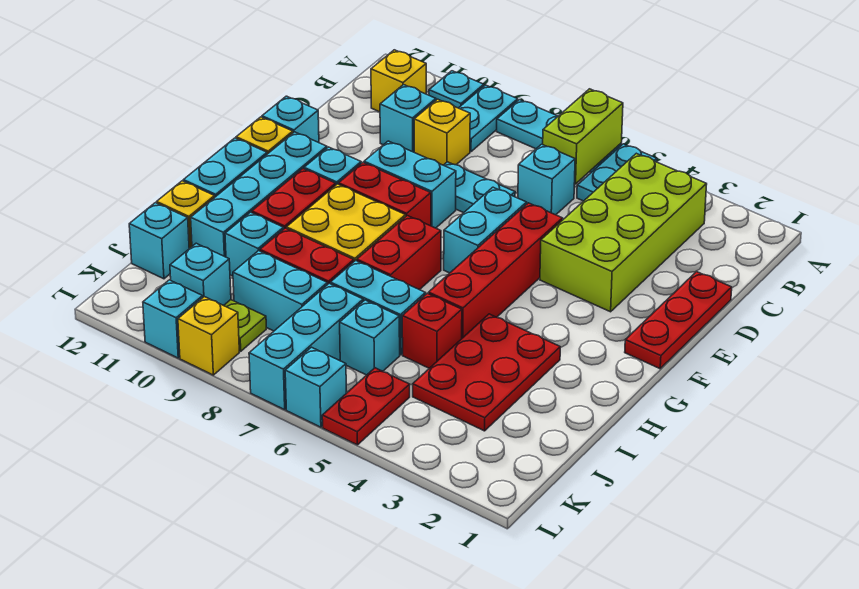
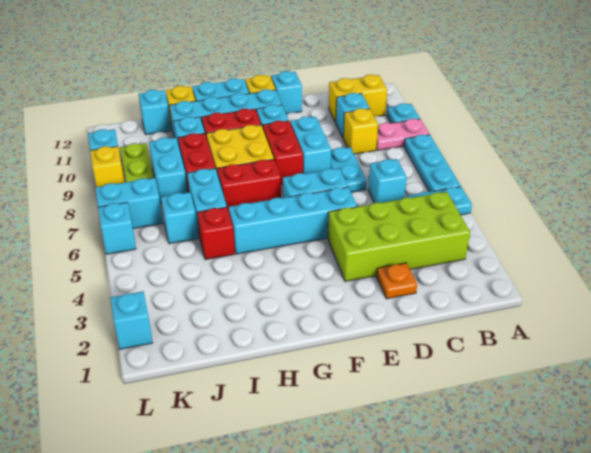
lime 1x2 brick [543,89,623,184] -> none
cyan 1x2 plate [459,85,518,152] -> pink 1x2 plate [376,119,429,150]
yellow 1x1 brick [371,50,426,112] -> yellow 1x2 brick [328,75,387,122]
red 1x3 plate [625,272,732,369] -> none
none -> orange 1x1 plate [376,263,417,299]
red 1x4 brick [429,203,563,338] -> cyan 1x4 brick [228,187,357,254]
red 2x3 plate [413,314,560,431] -> none
cyan 1x3 brick [249,283,363,410] -> cyan 1x2 brick [95,178,163,229]
red 1x2 plate [322,368,410,445] -> none
cyan 1x1 brick [170,243,231,306] -> cyan 1x1 brick moved to [110,292,152,349]

